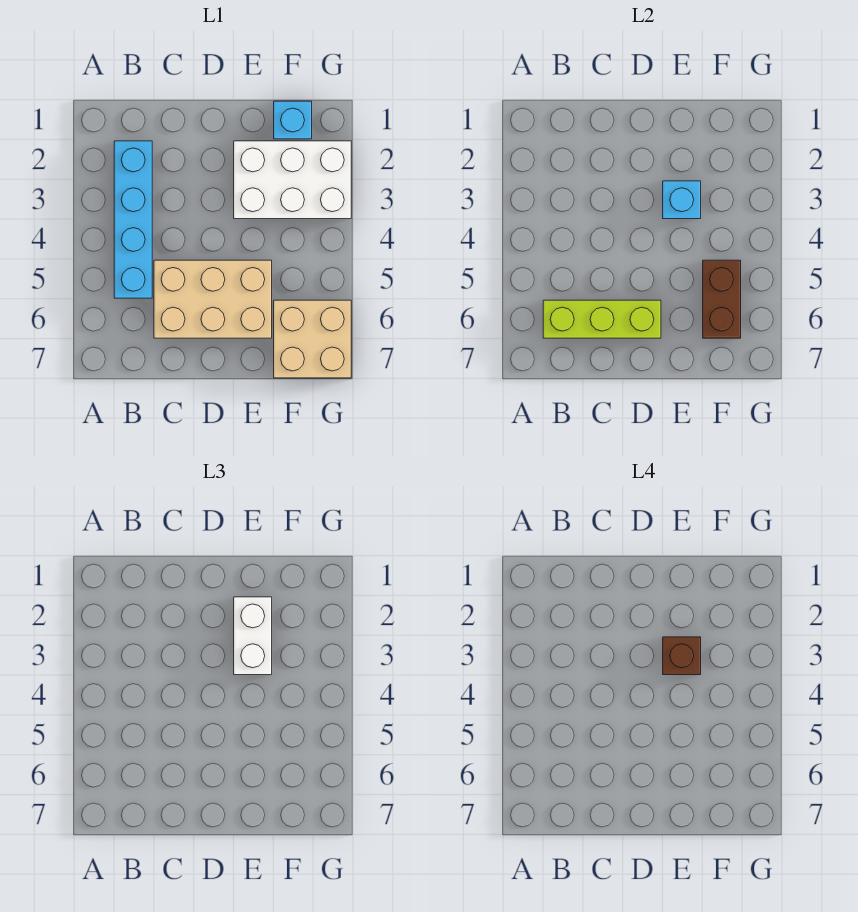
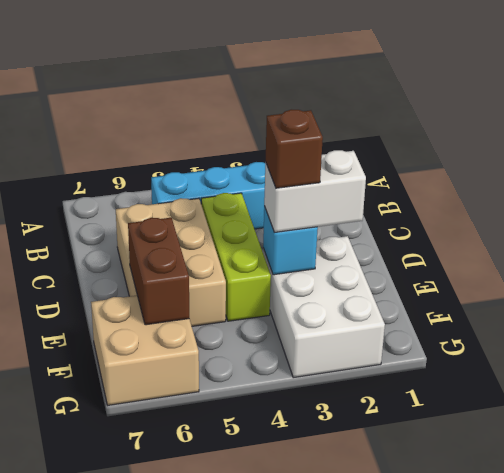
lime 1x3 brick [543,300,661,338] -> lime 1x3 brick moved to [201,193,271,321]
cyan 1x1 brick [274,101,312,139] -> none
brown 1x2 brick [703,260,741,338] -> brown 1x2 brick turned to [128,218,189,325]

